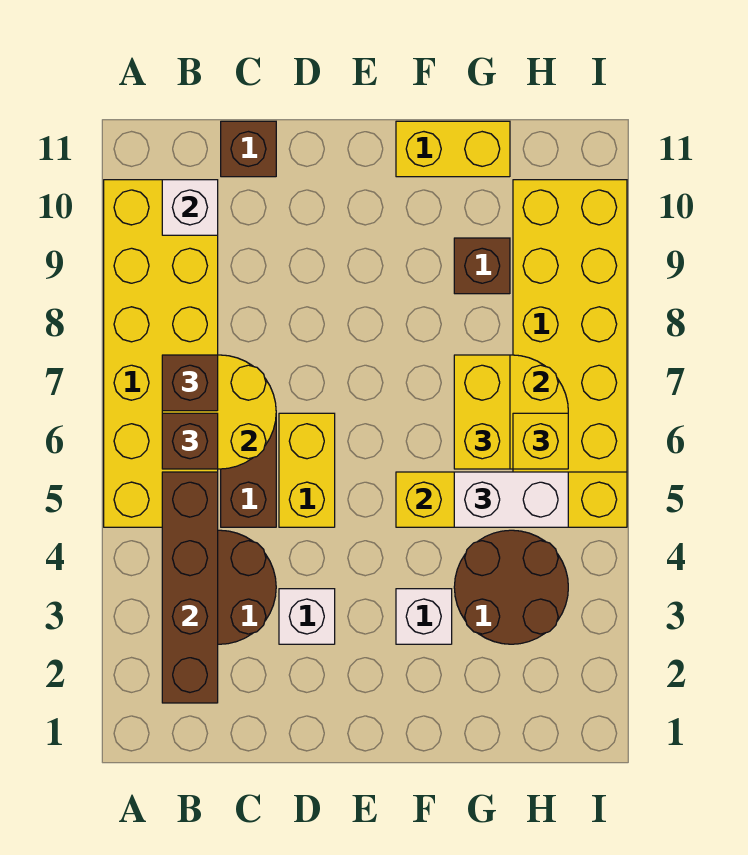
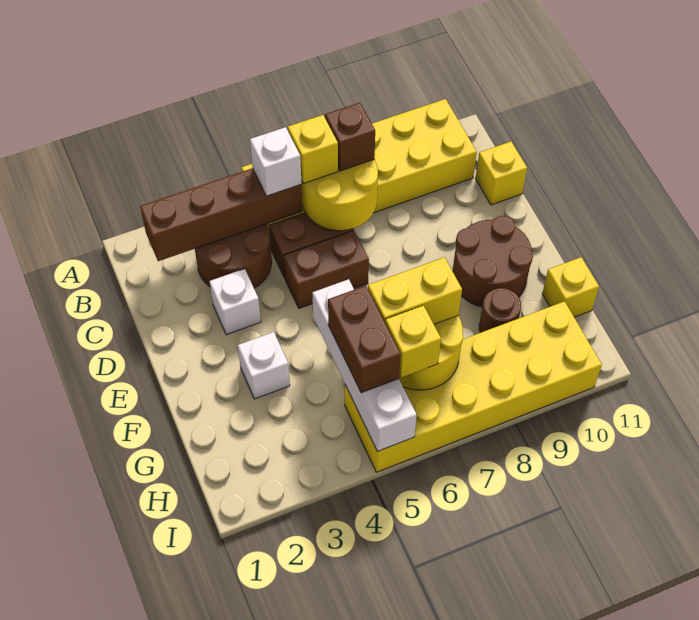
brown 1x1 brick [162,413,218,469] -> yellow 1x1 brick [288,115,338,184]
white 1x1 brick [162,180,218,235] -> white 1x1 brick moved to [250,127,301,196]
brown 1x1 brick [221,121,276,177] -> yellow 1x1 brick [476,142,527,205]
yellow 1x2 brick [279,413,335,527] -> brown 1x2 brick [284,230,369,308]
yellow 1x4 brick [396,472,627,527] -> white 1x4 brick [312,279,417,451]
yellow 1x2 brick [396,121,510,177] -> yellow 1x1 brick [542,257,599,317]
brown 2x2 round brick [454,530,568,644] -> brown 2x2 round brick moved to [453,216,533,307]
white 1x2 brick [454,472,568,527] -> brown 1x2 brick [328,286,401,393]
brown 1x1 brick [454,238,510,294] -> brown 1x1 round brick [479,288,521,333]

